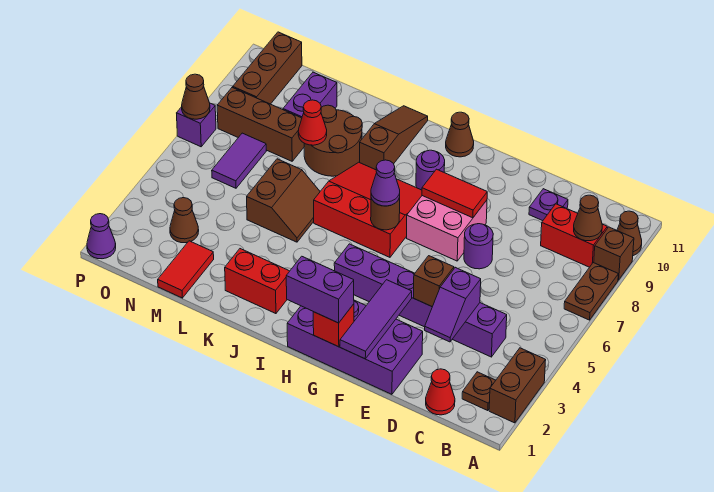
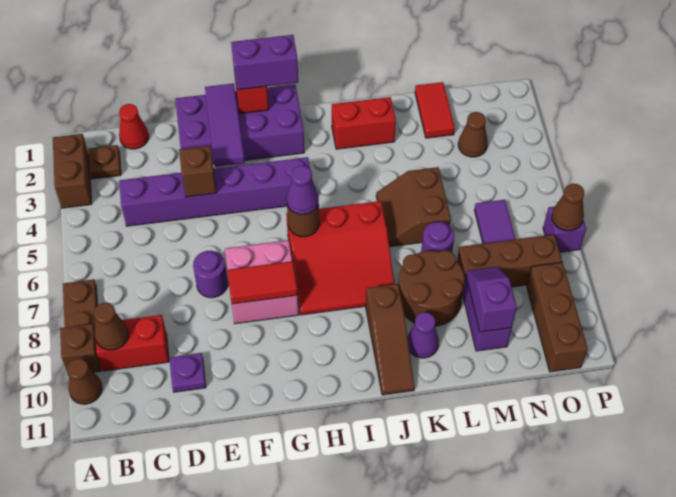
purple 1x2 slope [425,267,481,342] -> purple 1x2 slope moved to [466,267,517,332]
purple 1x1 round brick [416,150,445,190] -> purple 1x1 round brick moved to [421,222,454,252]
brown 1x1 cone [446,112,474,157] -> none
red 1x1 cone [298,100,327,145] -> none
purple 1x1 cone [87,214,116,259] -> purple 1x1 cone moved to [408,312,439,358]

